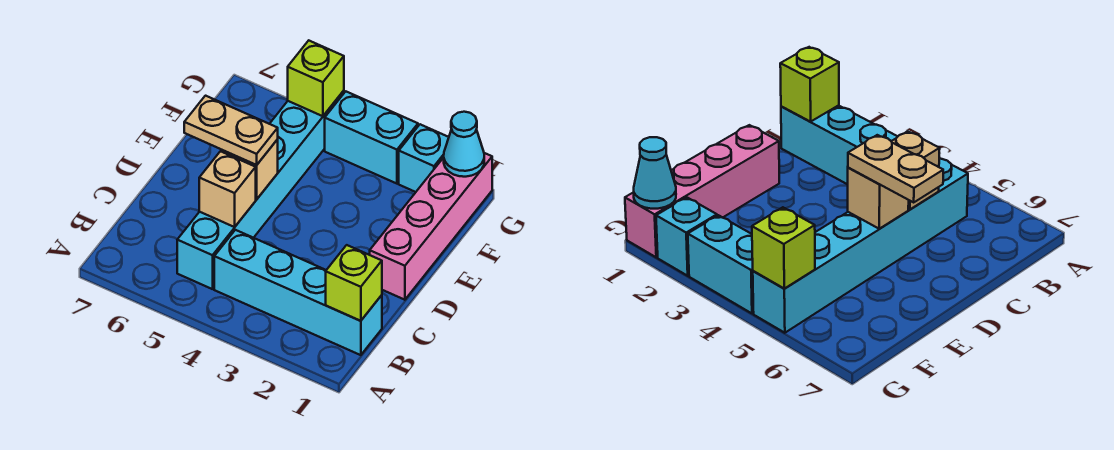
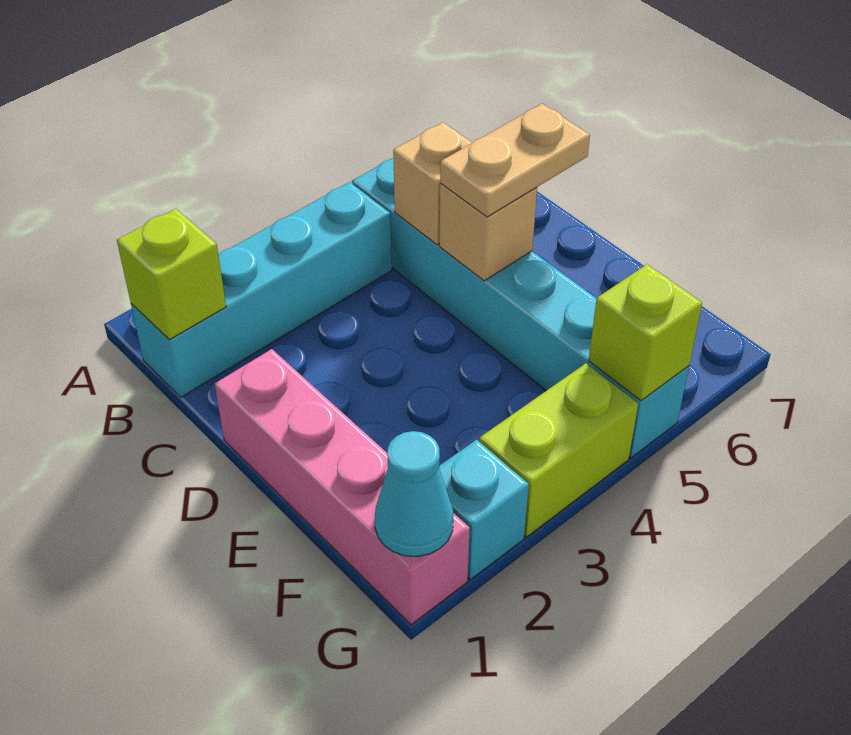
cyan 1x2 brick [325,92,418,184] -> lime 1x2 brick [479,363,638,537]

